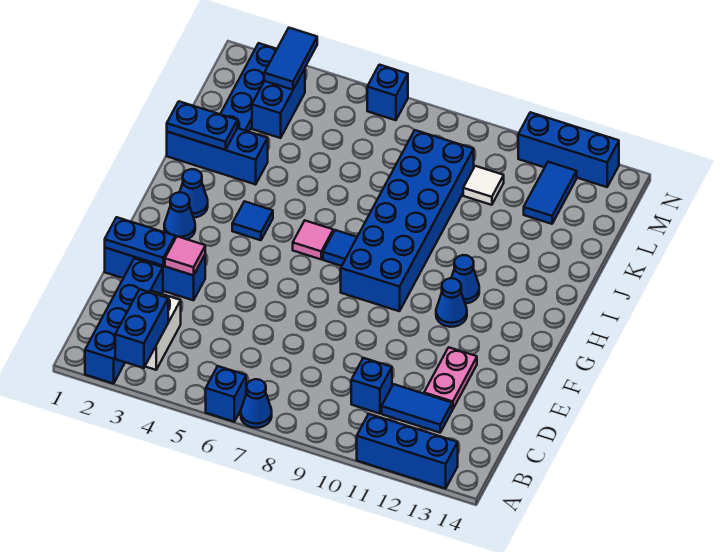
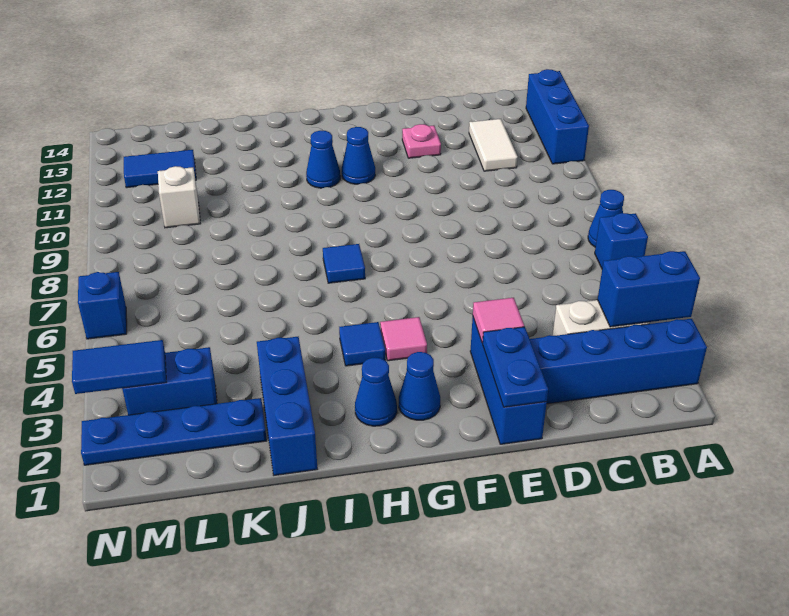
blue 1x1 brick [351,358,392,414] -> none
blue 1x2 tile [382,384,452,433] -> white 1x2 tile [469,119,518,171]
pink 1x2 plate [424,347,477,410] -> pink 1x1 plate [402,124,441,158]
blue 2x6 brick [341,130,474,311] -> none
pink 1x1 tile [293,221,333,259] -> pink 1x1 tile moved to [380,317,427,361]
blue 1x2 plate [167,101,237,150] -> none
white 1x1 tile [463,166,504,205] -> white 1x1 brick [158,166,200,228]
blue 1x3 brick [518,112,619,187] -> none

